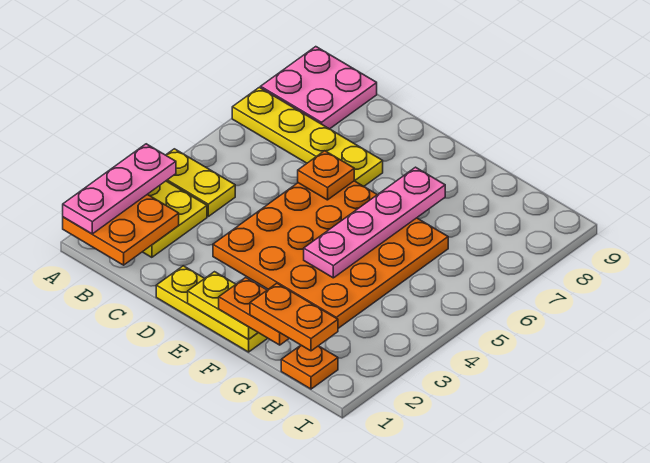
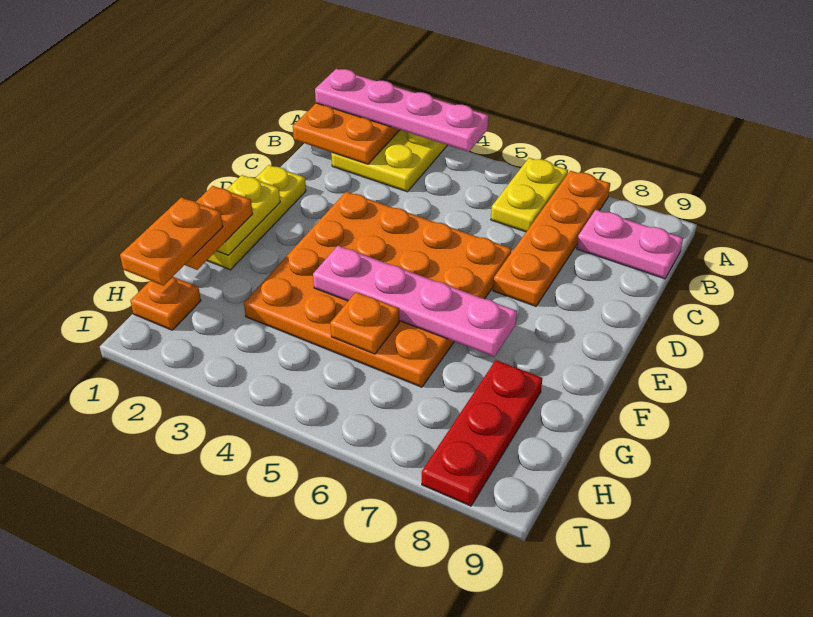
pink 1x3 plate [63,144,176,234] -> pink 1x4 plate [315,69,488,152]
yellow 1x2 plate [166,149,235,216] -> yellow 1x2 plate moved to [491,158,568,232]
yellow 1x4 plate [232,87,383,186] -> orange 1x4 plate [493,171,610,306]
pink 2x2 plate [261,47,377,129] -> pink 1x2 plate [577,210,683,279]
orange 1x1 plate [298,151,354,200] -> orange 1x1 plate moved to [330,292,399,354]
none -> red 1x3 plate [422,360,542,506]

